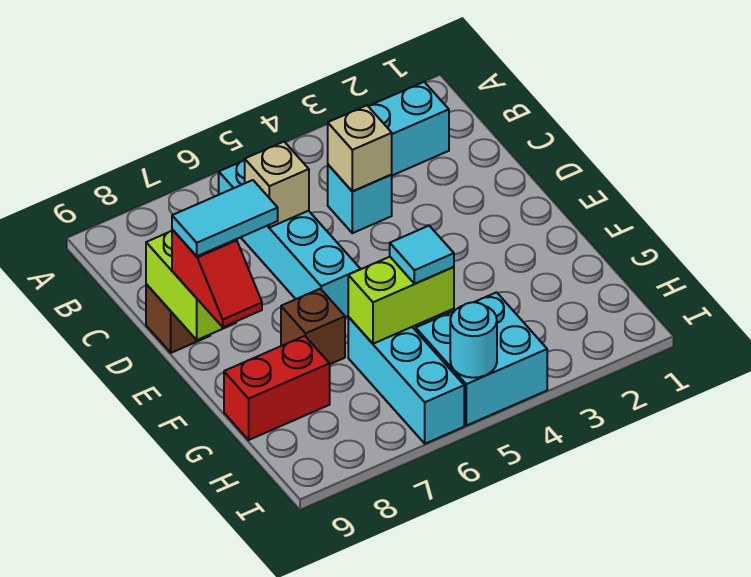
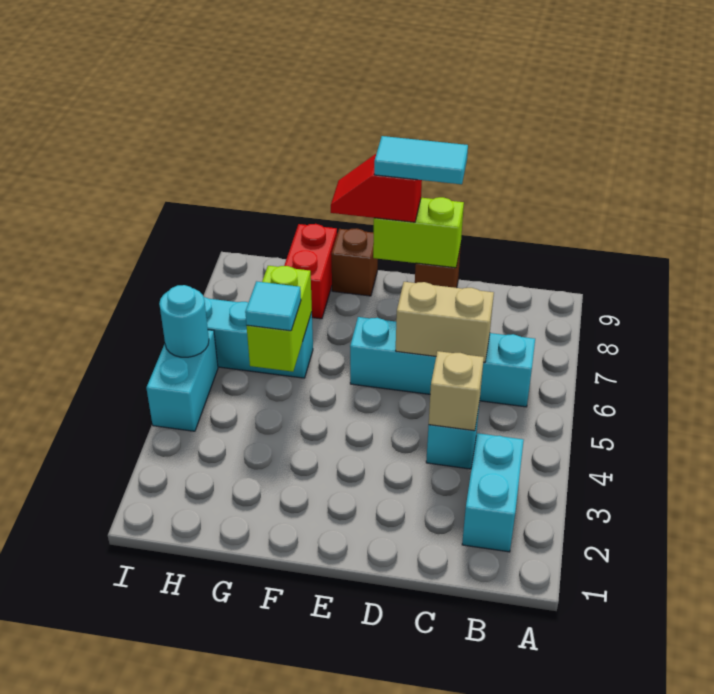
tan 1x1 brick [245,142,309,228] -> tan 1x2 brick [396,282,494,363]
cyan 1x2 tile [172,180,278,256] -> cyan 1x2 tile turned to [374,136,468,184]
brown 1x1 brick [281,289,345,364] -> brown 1x1 brick moved to [331,228,378,296]
cyan 2x2 brick [416,292,547,426] -> cyan 1x2 brick [146,330,218,431]

